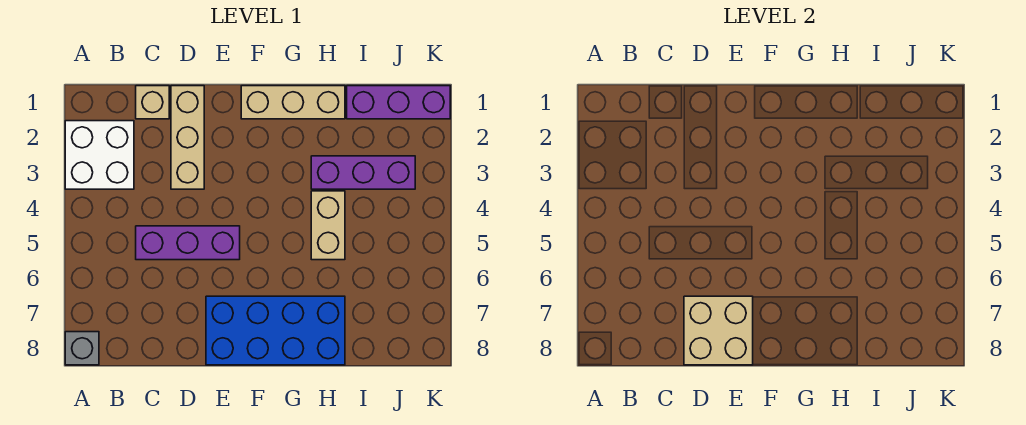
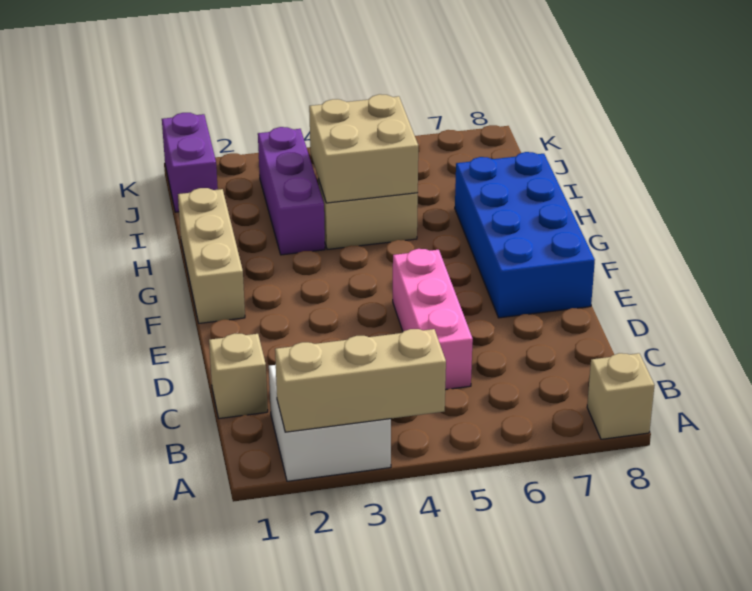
grey 1x1 brick [65,332,99,365] -> tan 1x1 brick [587,353,655,439]
purple 1x3 brick [136,226,240,260] -> pink 1x3 brick [393,249,473,390]
tan 1x3 brick [171,86,204,189] -> tan 1x3 brick moved to [275,329,446,432]
tan 2x2 brick [684,296,753,365] -> tan 2x2 brick moved to [309,94,418,203]
purple 1x3 brick [347,86,450,119] -> purple 1x2 brick [162,113,218,212]

